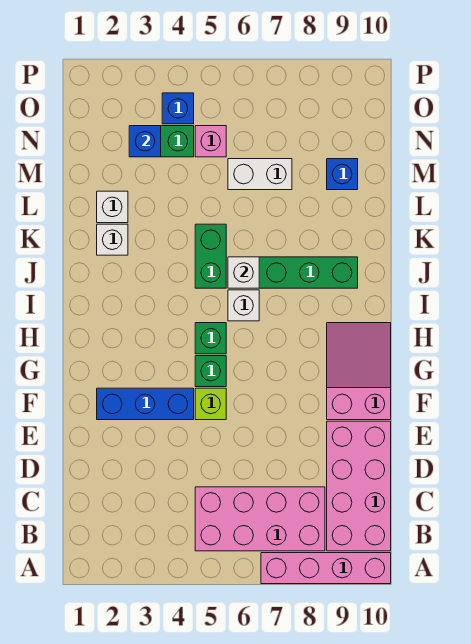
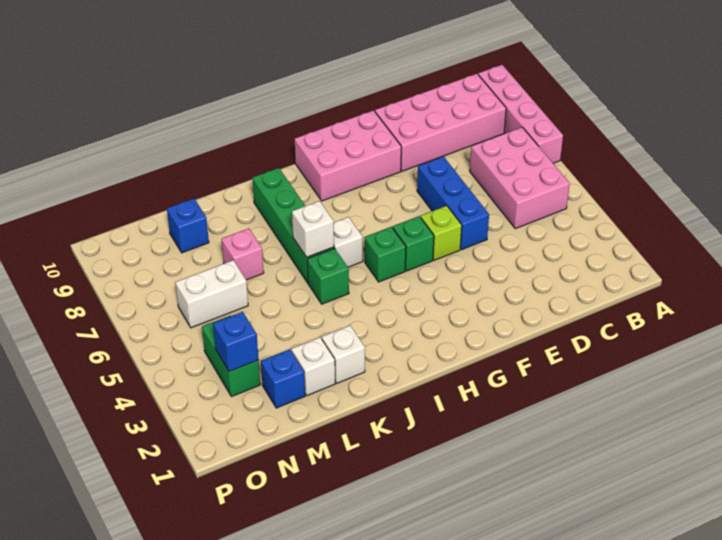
pink 2x4 brick [195,487,325,551] -> pink 2x3 brick [470,127,570,229]
blue 1x3 brick [97,388,194,420] -> blue 1x3 brick moved to [417,156,489,250]
pink 2x3 slope [327,323,391,420] -> pink 2x3 brick [295,110,401,201]
green 1x2 brick [195,224,226,288] -> green 1x1 brick [307,248,349,304]
white 1x2 brick [228,159,292,190] -> white 1x2 brick turned to [175,260,248,328]
pink 1x1 brick [195,126,226,157] -> pink 1x1 brick moved to [222,228,264,280]
blue 1x1 brick [162,93,194,124] -> blue 1x1 brick moved to [261,349,305,408]

